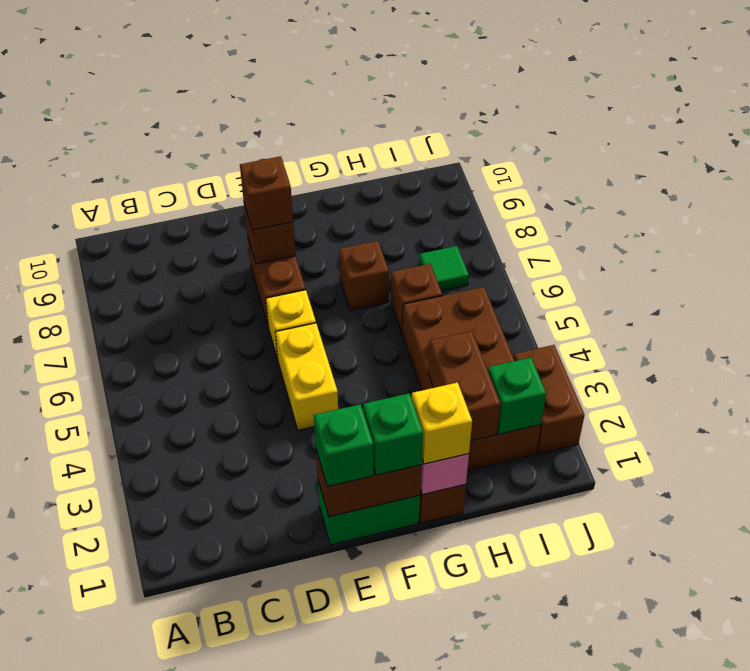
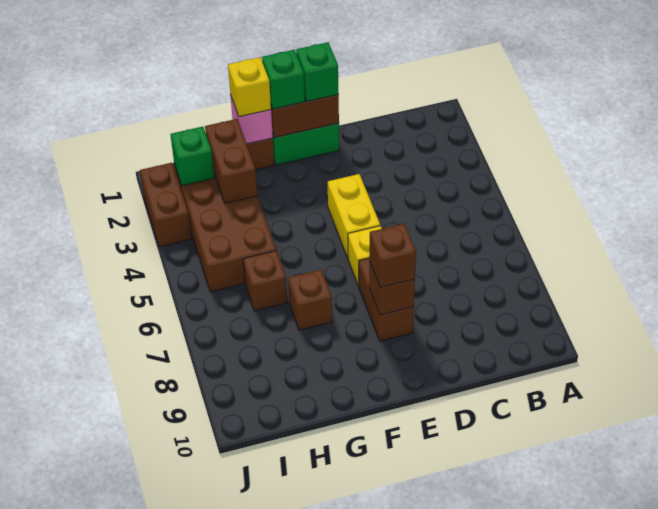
green 1x1 tile [419,246,469,291] -> none

